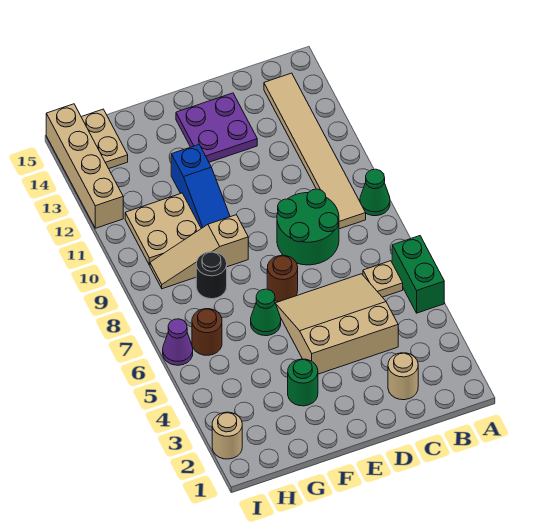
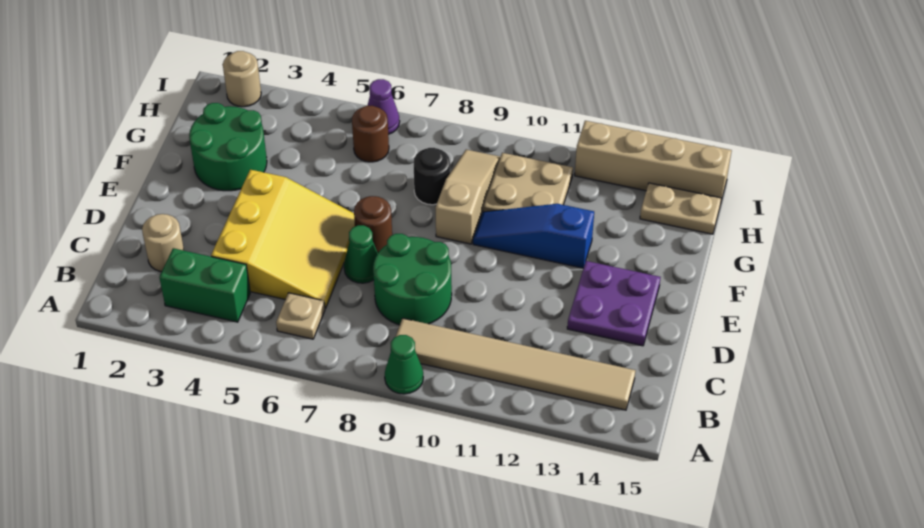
green 1x2 brick [392,236,444,313] -> green 1x2 brick moved to [159,248,250,322]
tan 3x3 slope [276,274,398,374] -> yellow 3x3 slope [211,170,355,308]
green 1x1 round brick [288,359,318,406] -> green 2x2 round brick [189,103,267,191]
green 1x1 cone [251,289,281,336] -> green 1x1 cone moved to [344,225,378,283]

